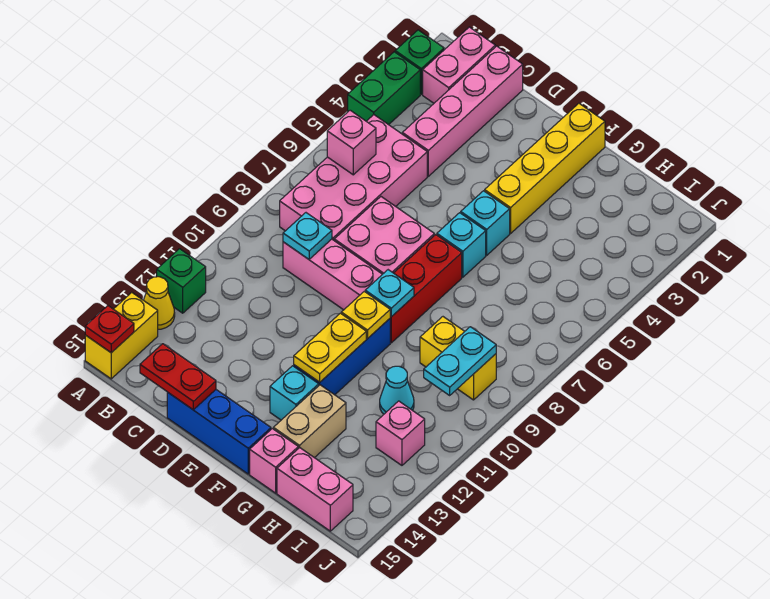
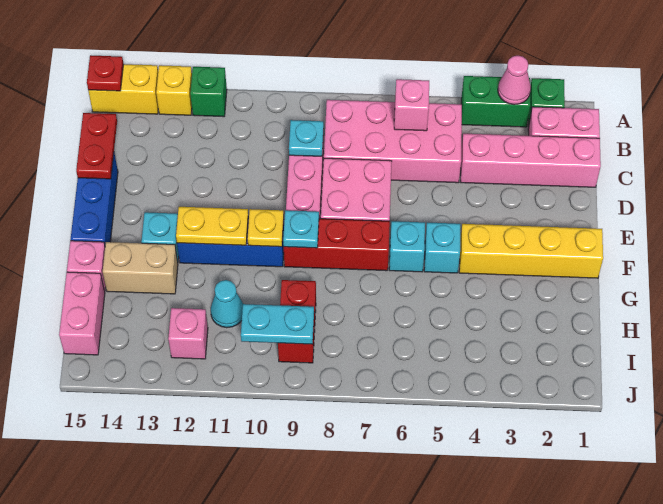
none -> pink 1x1 cone [498,56,531,105]
yellow 1x1 cone [144,277,175,329] -> yellow 1x1 brick [156,65,192,115]
yellow 1x2 brick [420,317,496,400] -> red 1x2 brick [278,280,316,363]

